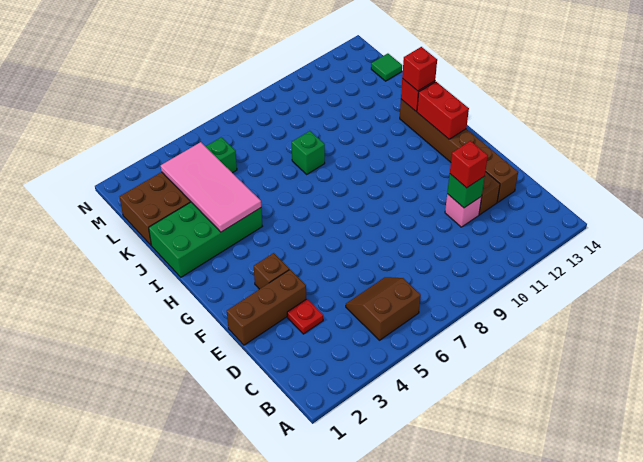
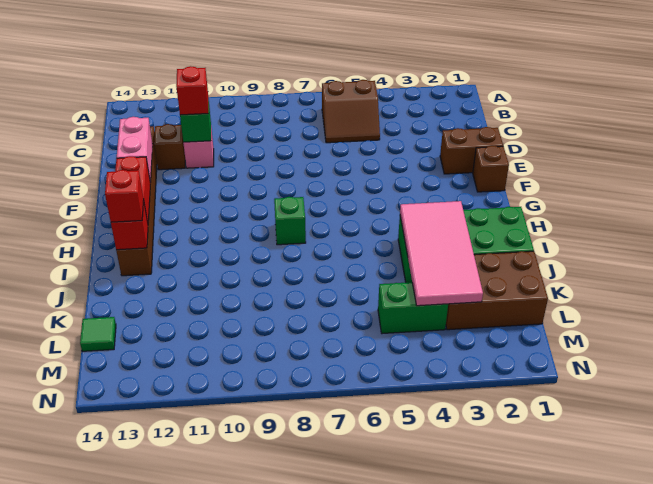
red 1x1 plate [287,299,323,334] -> none
brown 1x3 brick [227,270,306,345] -> brown 1x2 brick [440,127,503,174]
none -> pink 1x2 brick [117,117,153,182]
brown 1x1 brick [254,253,289,289] -> brown 1x1 brick moved to [473,146,509,192]
green 1x1 brick [292,131,325,174] -> green 1x1 brick moved to [274,197,306,245]

